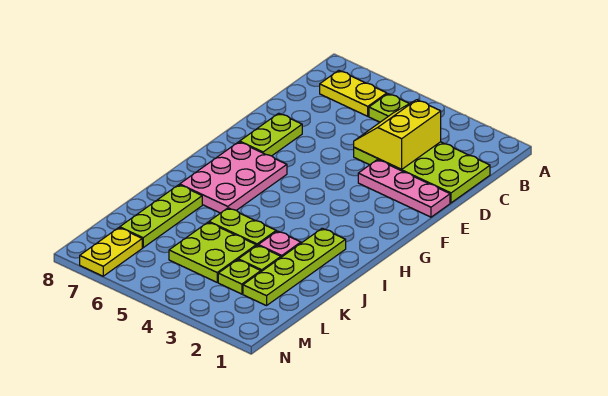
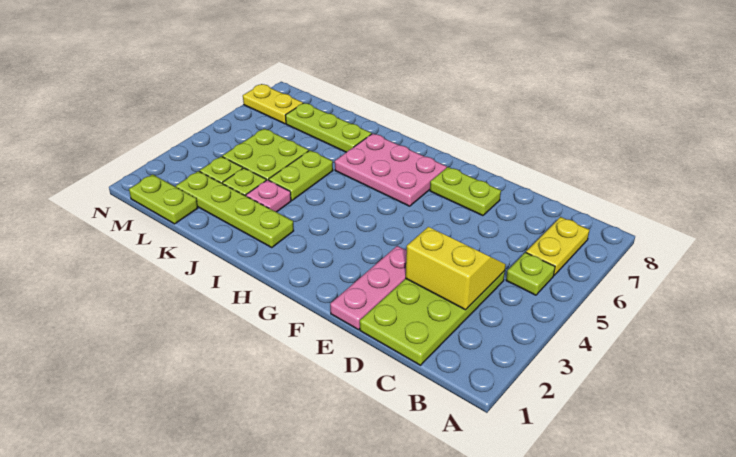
none -> lime 1x2 plate [129,174,198,224]

